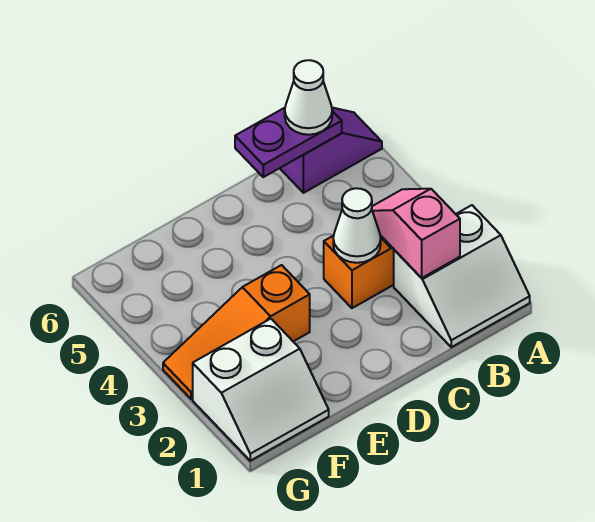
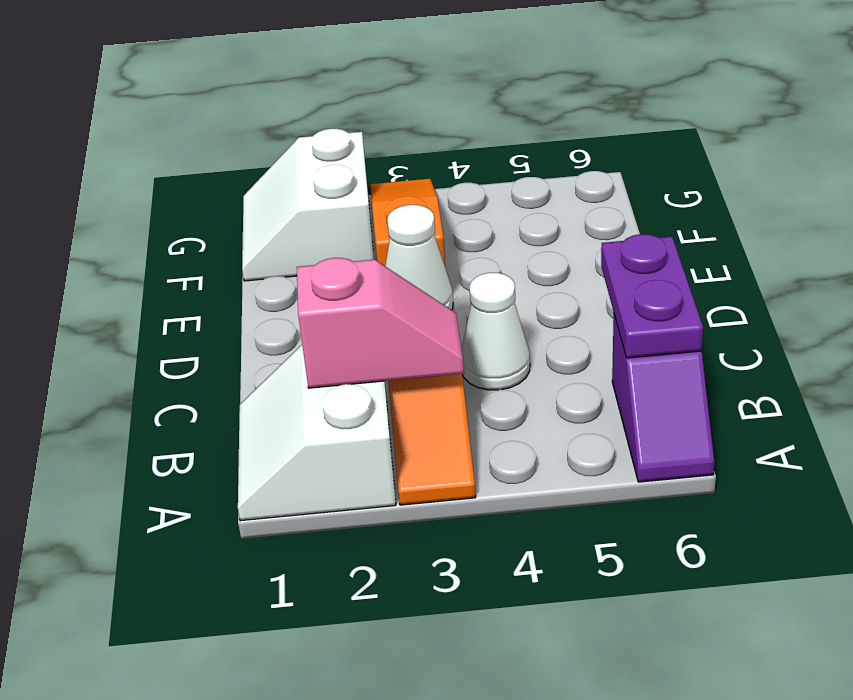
white 1x1 cone [285,60,332,135] -> white 1x1 cone moved to [462,273,530,390]

